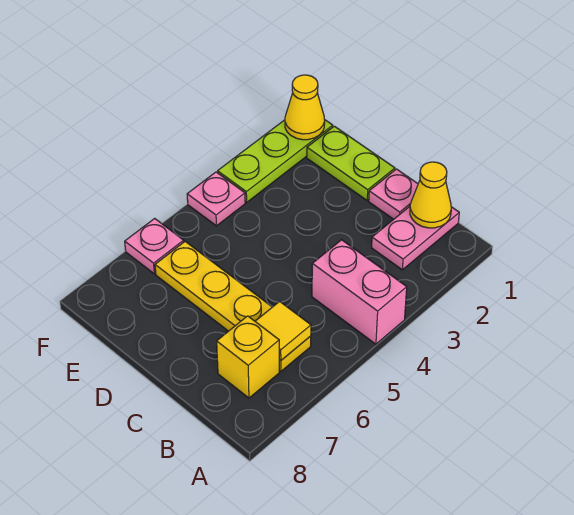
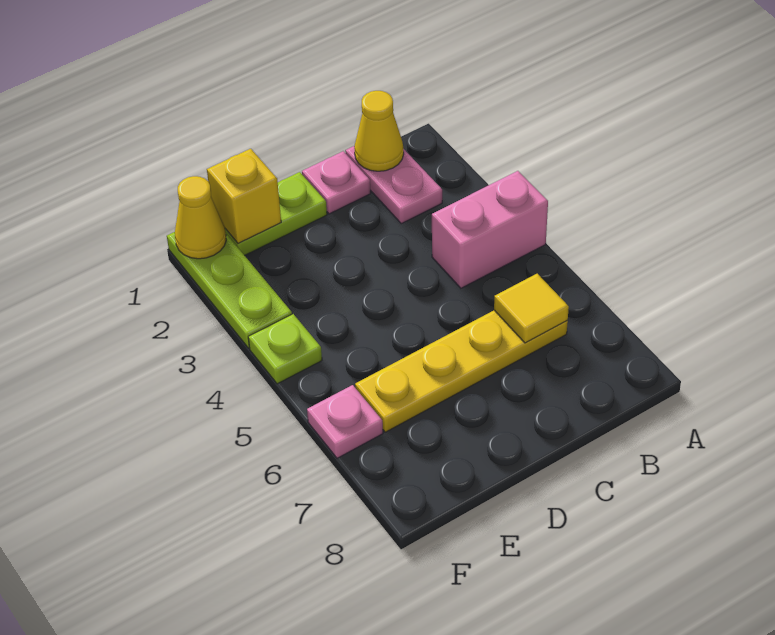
yellow 1x1 brick [217,316,279,398] -> yellow 1x1 brick moved to [207,149,281,243]
pink 1x1 plate [187,172,245,226] -> lime 1x1 plate [248,314,322,384]

